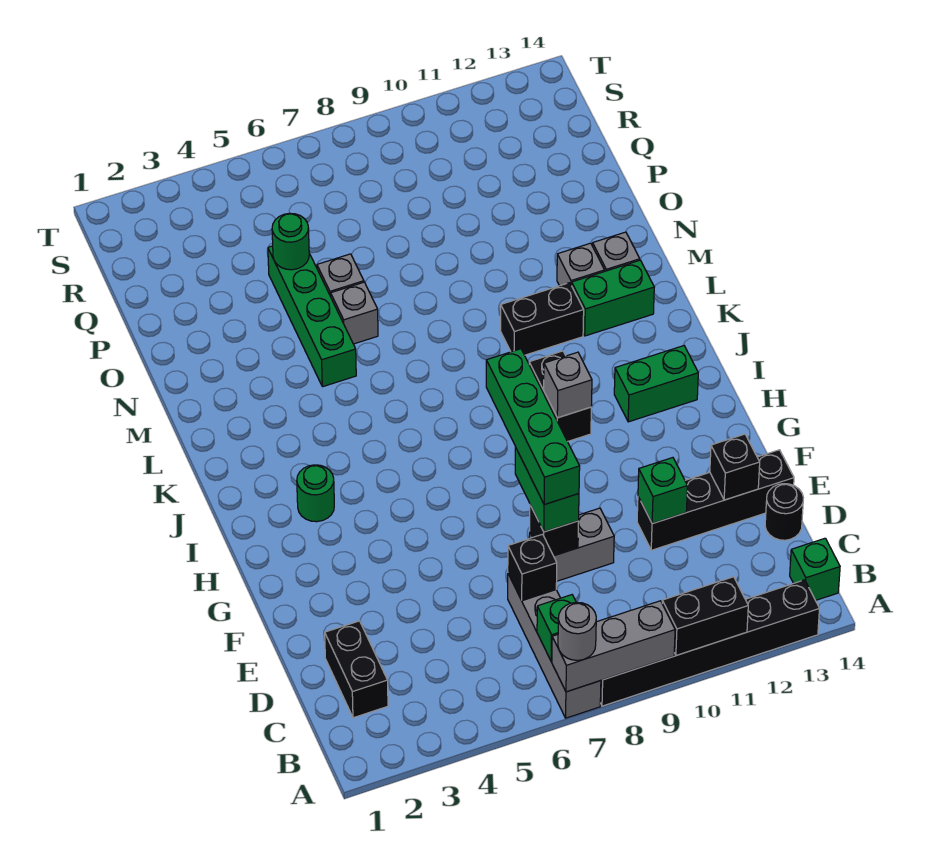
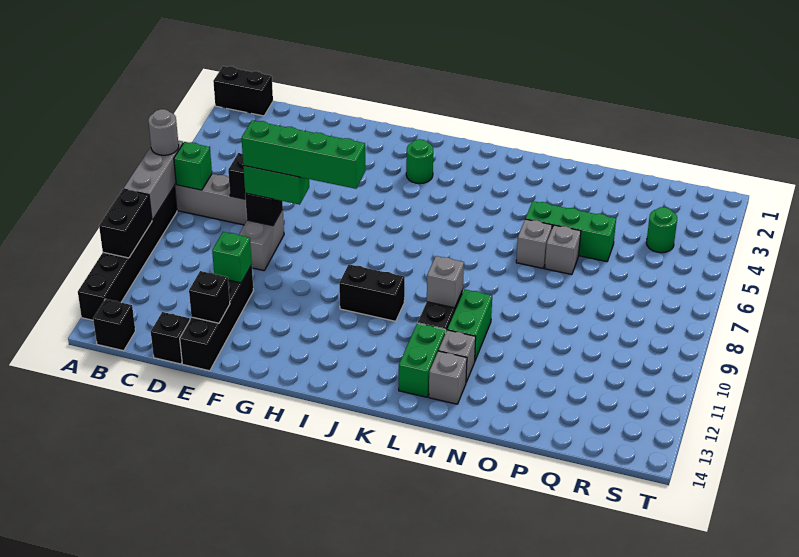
green 1x1 brick [790,538,840,600] -> black 1x1 brick [93,299,135,351]
black 1x2 brick [325,621,388,718] -> black 1x2 brick moved to [213,66,273,116]
black 1x1 round brick [765,484,803,540] -> black 1x1 brick [151,312,190,364]
grey 1x1 brick [544,352,592,418] -> grey 1x1 brick moved to [427,256,464,308]
green 1x2 brick [614,346,698,422] -> green 1x2 brick moved to [447,289,492,360]
green 1x4 brick [268,246,356,387] -> green 1x3 brick [525,201,616,262]
green 1x1 round brick [272,213,309,270] -> green 1x1 round brick moved to [646,207,677,253]

